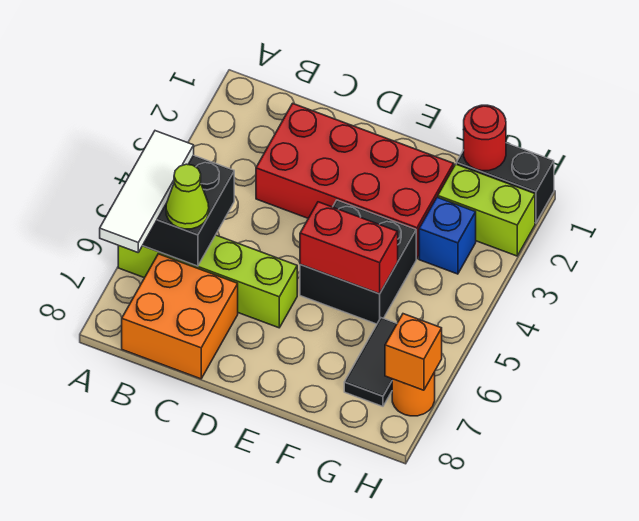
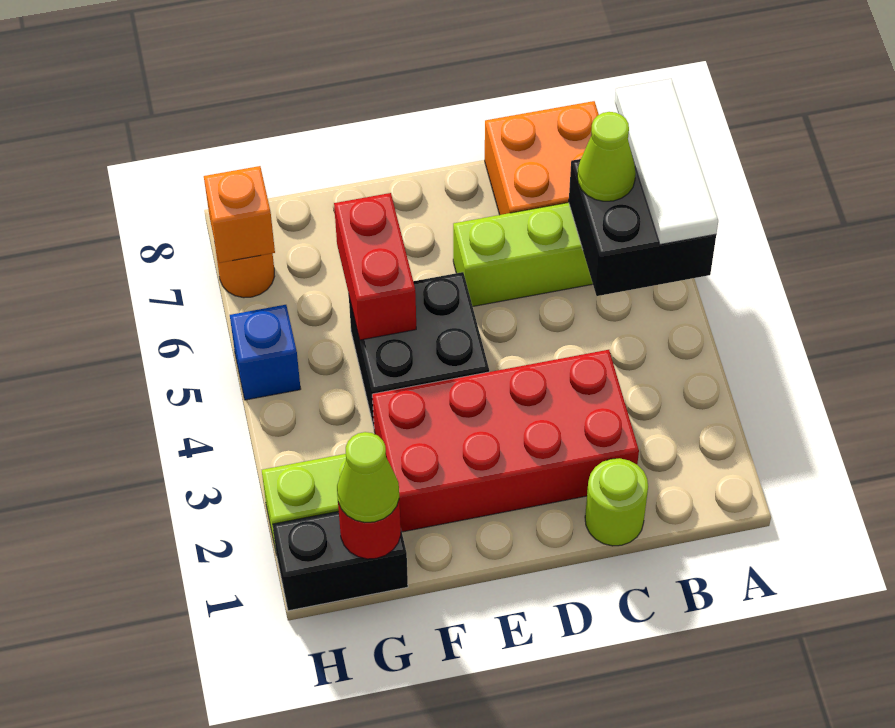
none -> lime 1x1 round brick [585,458,648,546]
red 1x2 brick [300,202,398,294] -> red 1x2 brick turned to [334,193,416,340]
none -> lime 1x1 cone [337,432,399,523]
blue 1x1 brick [419,197,476,274] -> blue 1x1 brick moved to [230,305,301,400]
black 1x2 tile [344,318,397,406] -> none

